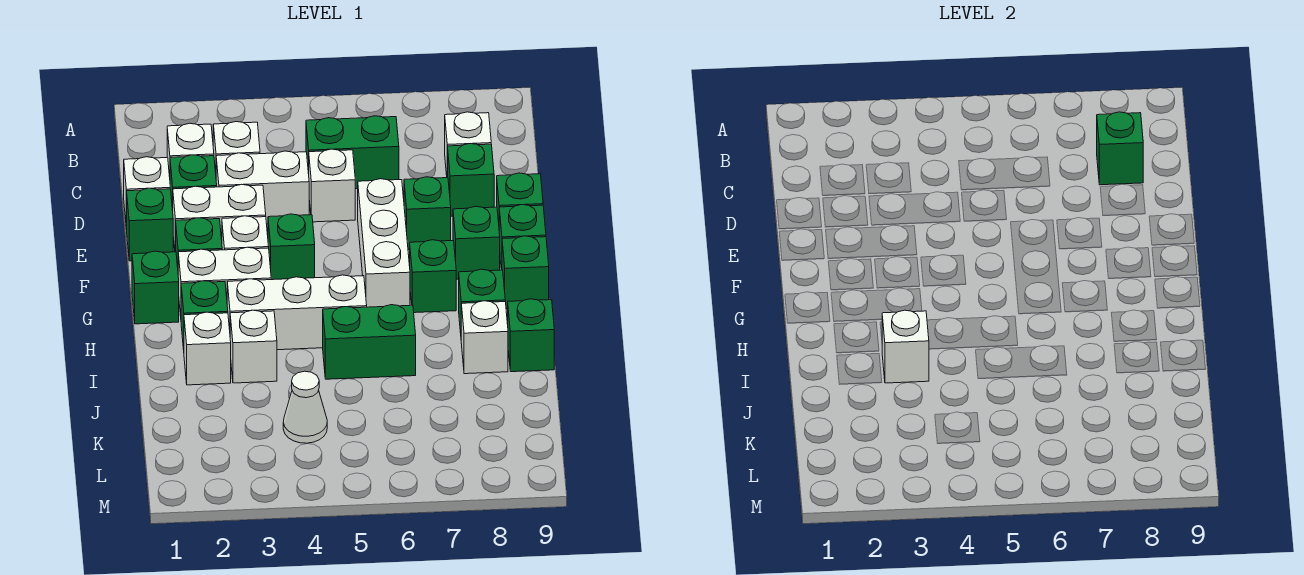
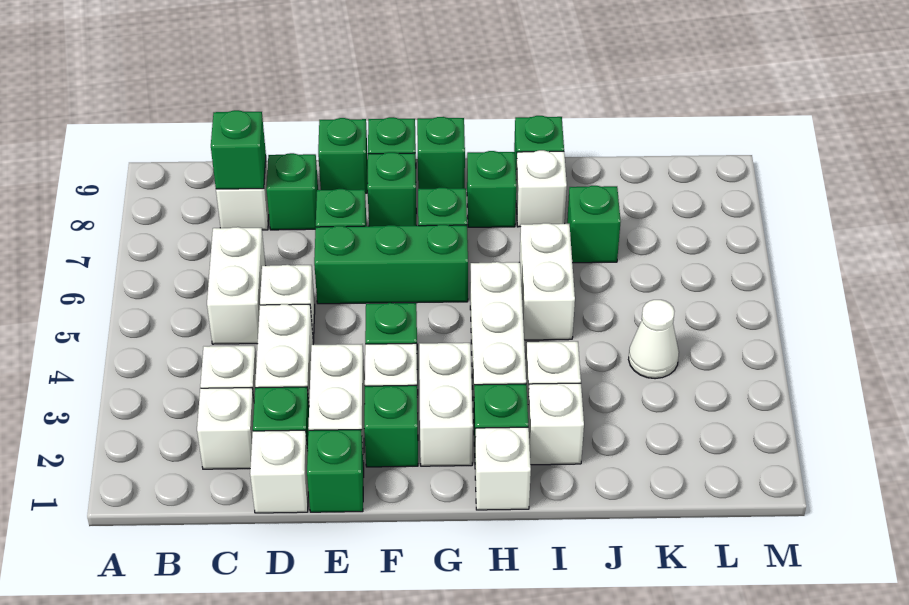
green 1x2 brick [306,116,399,189] -> white 1x2 brick [207,227,266,344]
white 1x3 brick [358,179,410,307] -> green 1x3 brick [314,225,468,304]
green 1x1 brick [132,251,179,324] -> green 1x1 brick moved to [567,186,621,263]
white 1x1 brick [882,310,929,383] -> white 1x1 brick moved to [475,427,531,510]
green 1x2 brick [323,305,416,379] -> white 1x2 brick [520,223,575,340]

